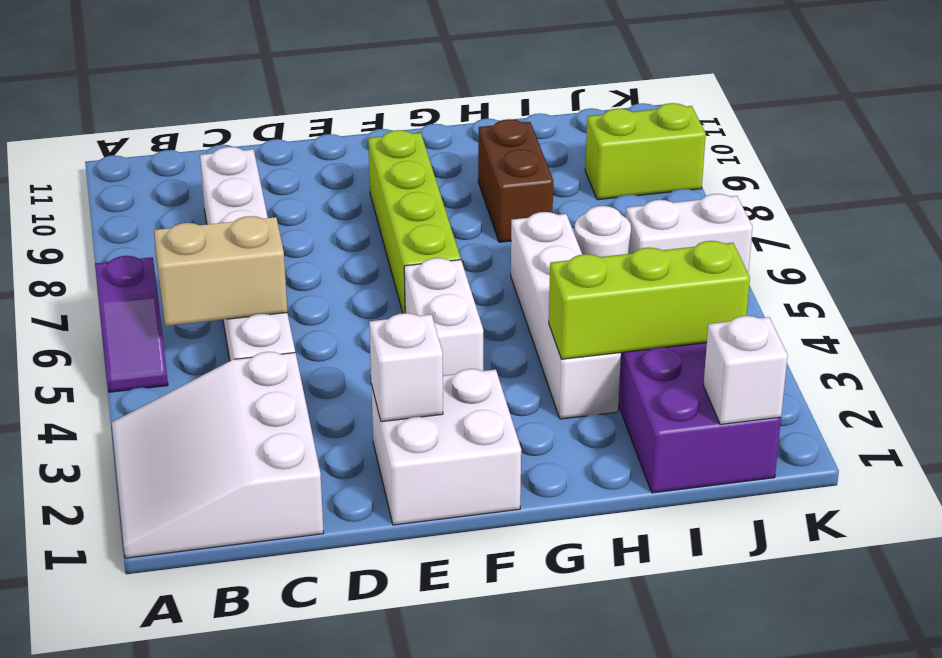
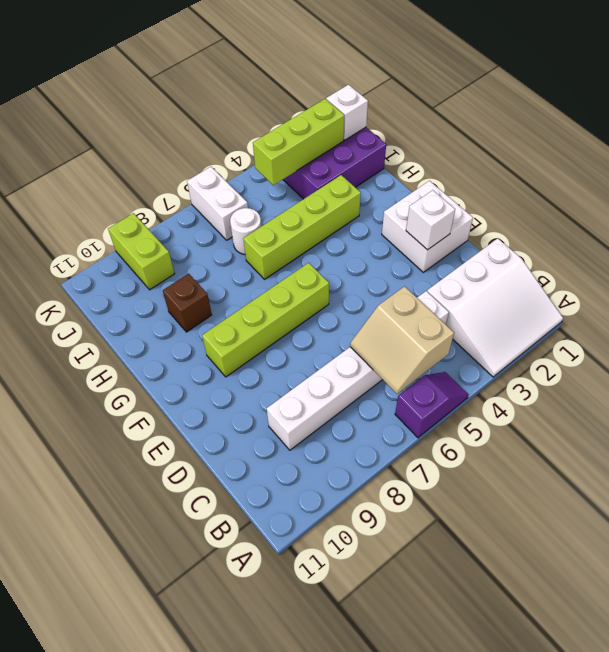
white 1x2 brick [404,258,483,375] -> none
white 1x4 brick [511,212,621,419] -> lime 1x4 brick [243,175,361,279]
lime 1x3 brick [549,241,750,359] -> lime 1x3 brick turned to [253,99,344,185]
brown 1x2 brick [478,119,553,242] -> brown 1x1 brick [163,274,212,332]

